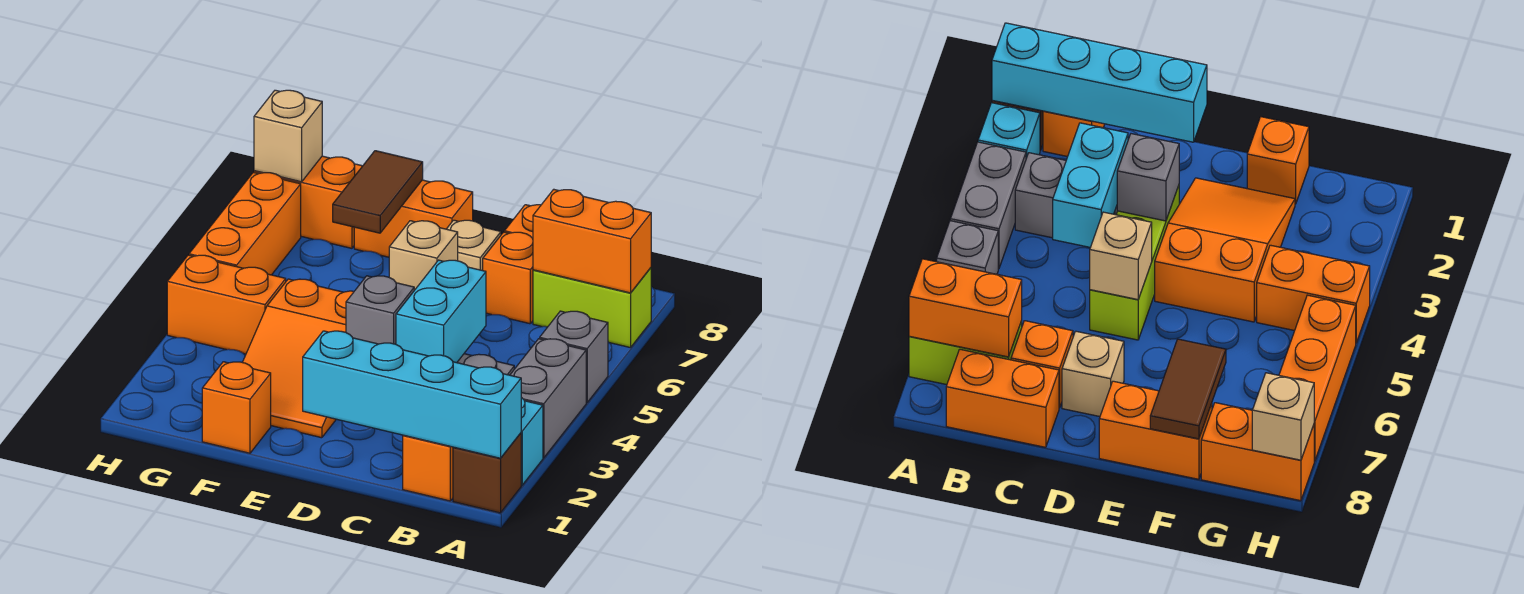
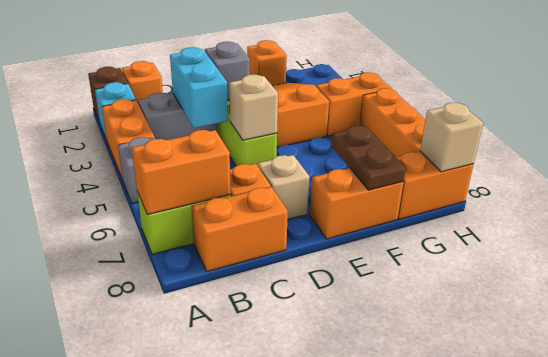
cyan 1x4 brick [303,331,521,458] -> none
grey 1x2 brick [510,339,586,458] -> orange 1x2 brick [102,99,154,180]
brown 1x2 tile [333,151,423,233] -> brown 1x2 plate [331,126,406,190]

